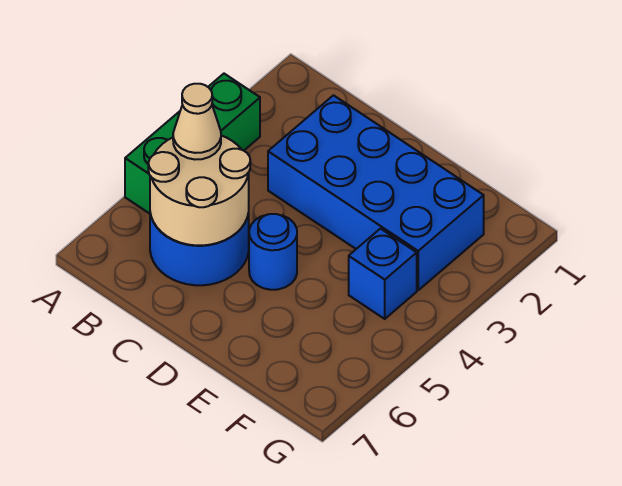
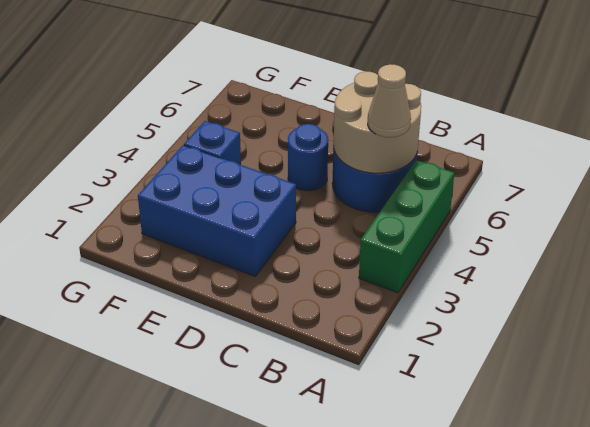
blue 2x4 brick [268,95,484,290] -> blue 2x3 brick [138,145,296,276]

